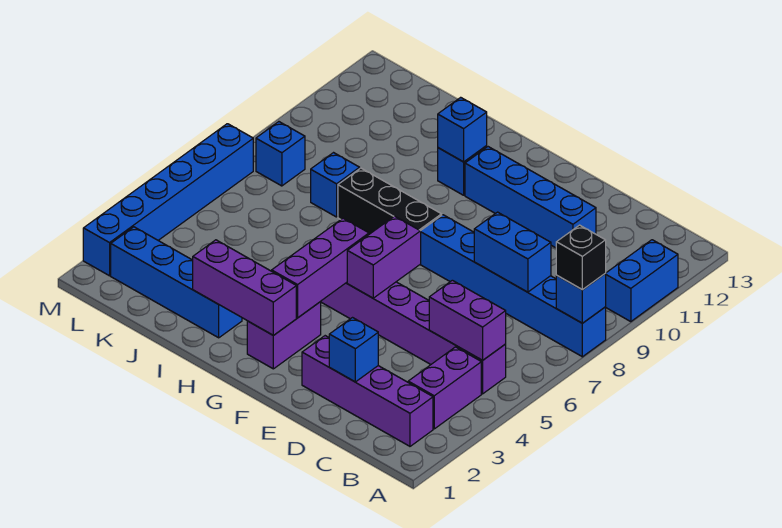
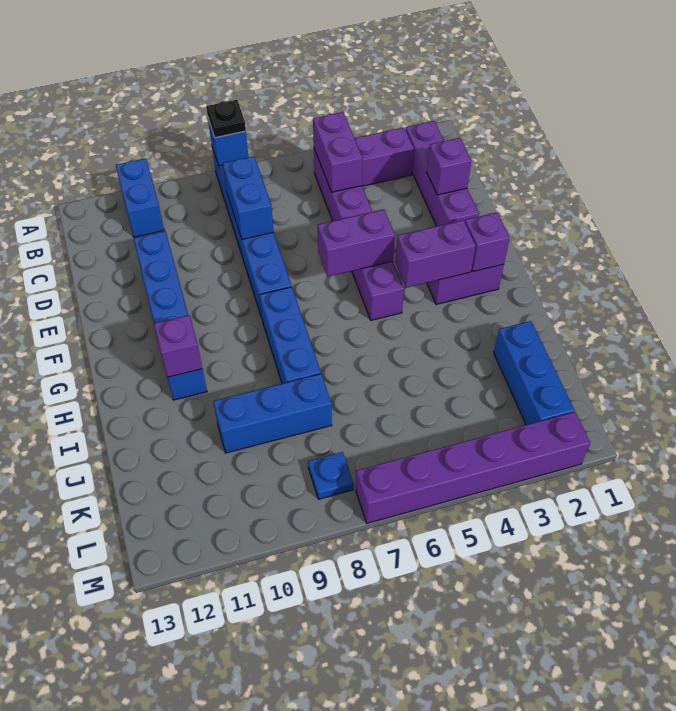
black 1x1 brick [556,225,606,290] -> black 1x1 plate [206,100,246,138]
blue 1x2 brick [606,240,678,322] -> blue 1x2 brick turned to [116,159,164,237]
blue 1x1 brick [329,318,378,382] -> purple 1x1 brick [427,138,471,195]
purple 1x3 brick [193,240,296,335] -> purple 1x1 brick [465,212,510,272]
purple 1x3 brick [272,218,369,318] -> purple 1x2 brick [395,220,476,288]
black 1x3 brick [338,168,442,234] -> blue 1x3 brick [259,287,321,384]
blue 1x1 brick [438,97,487,162] -> purple 1x1 brick [154,315,202,377]
blue 1x4 brick [111,227,242,338] -> blue 1x3 brick [494,321,574,425]
blue 1x1 brick [311,153,360,217] -> blue 1x3 brick [213,374,332,453]
blue 1x1 brick [256,122,305,186] -> blue 1x1 plate [308,452,354,499]
blue 1x6 brick [83,124,253,276] -> purple 1x6 brick [356,412,590,523]

